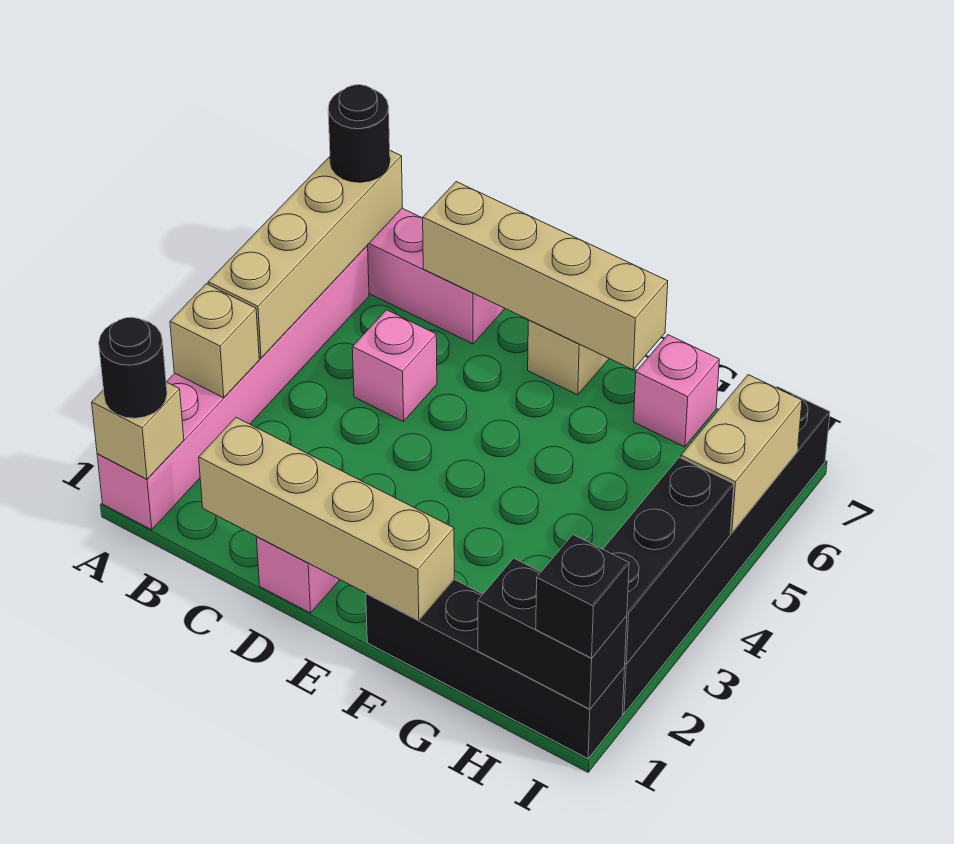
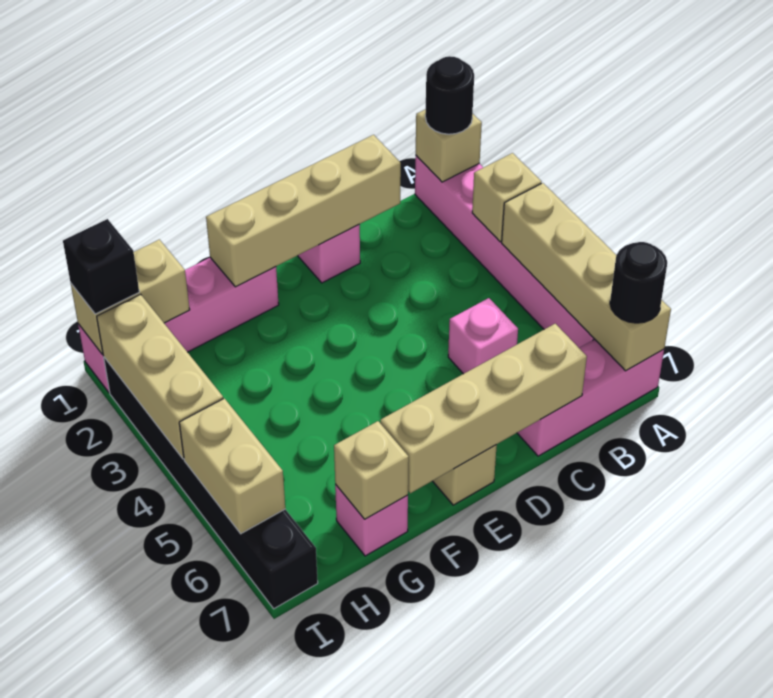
black 1x4 brick [366,580,625,758] -> pink 1x4 brick [78,258,279,392]
none -> tan 1x1 brick [334,421,409,519]
black 1x2 brick [478,558,627,709] -> tan 1x2 brick [71,239,190,354]
black 1x3 brick [603,457,734,664] -> tan 1x3 brick [97,294,223,459]

